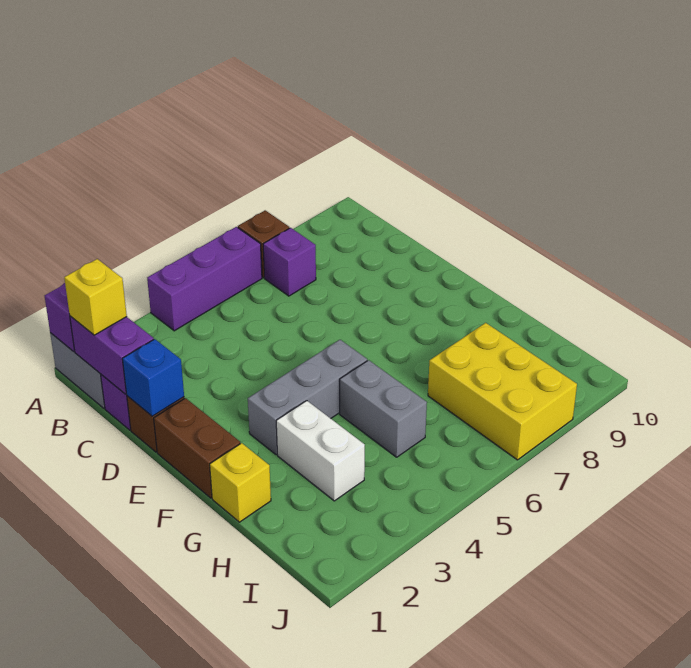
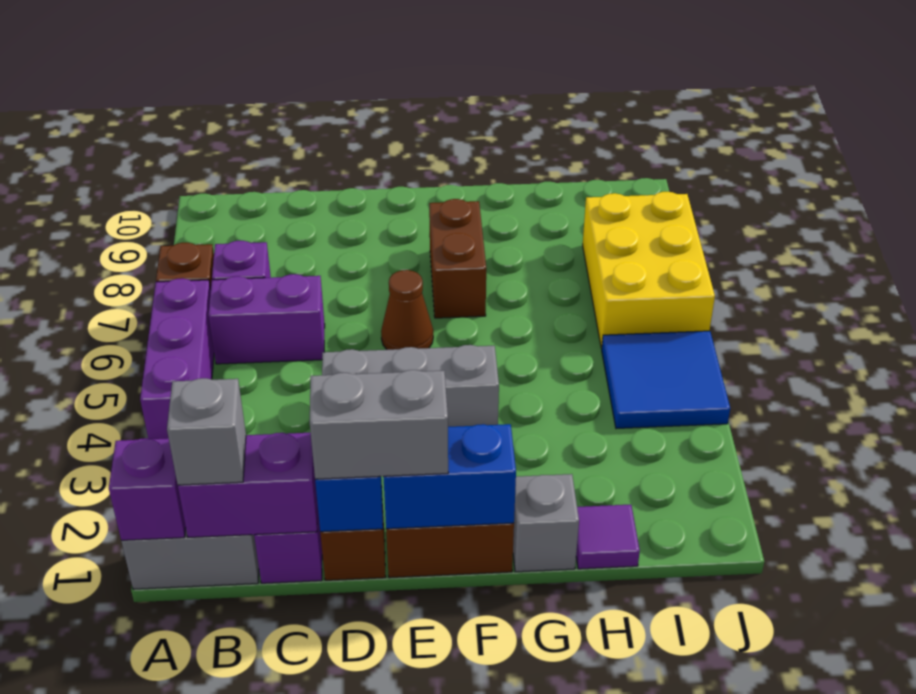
yellow 1x1 brick [64,259,127,335] -> grey 1x1 brick [167,378,246,485]
none -> purple 1x2 brick [208,274,325,364]
none -> blue 1x2 brick [383,424,516,529]
none -> brown 1x1 cone [381,270,433,350]
grey 1x3 brick [248,340,367,455] -> grey 1x3 brick turned to [322,345,499,427]
none -> brown 1x2 brick [429,199,486,318]
yellow 1x1 brick [210,443,271,522] -> grey 1x1 brick [513,474,579,572]
white 1x2 brick [276,401,365,501] -> none
grey 1x2 brick [340,360,427,457] -> grey 1x2 brick moved to [310,370,448,479]
none -> purple 1x1 tile [576,505,640,569]
yellow 2x3 brick [428,323,577,460] -> yellow 2x3 brick turned to [583,192,715,349]
none -> blue 2x2 tile [602,331,730,429]

